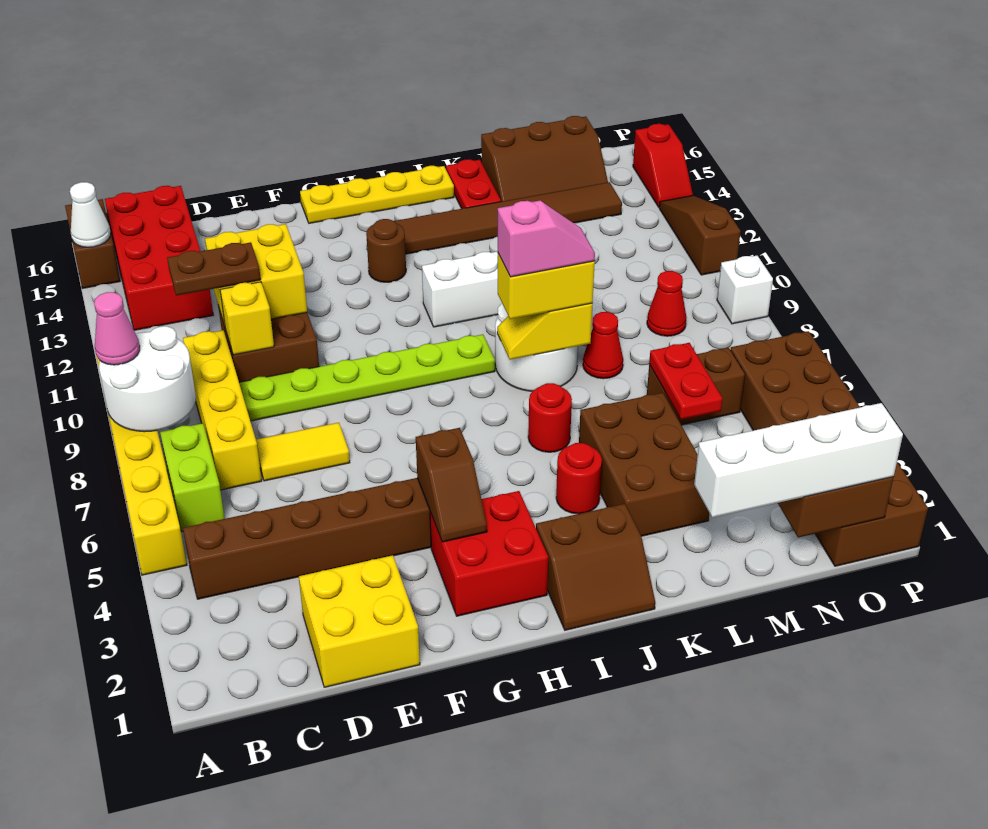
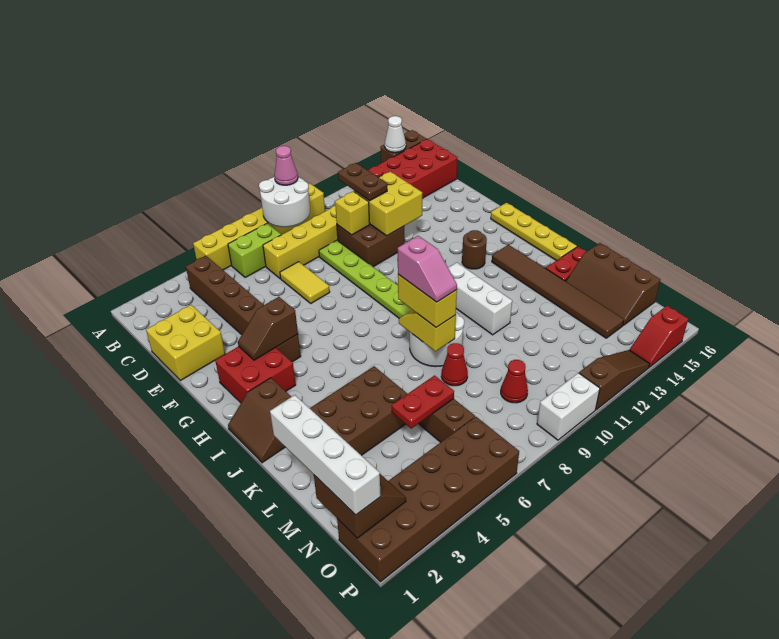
red 1x1 round brick [556,443,602,514] -> none
red 1x1 round brick [528,383,572,452] -> none
white 1x1 brick [717,256,773,324] -> white 1x2 brick [537,373,600,440]

